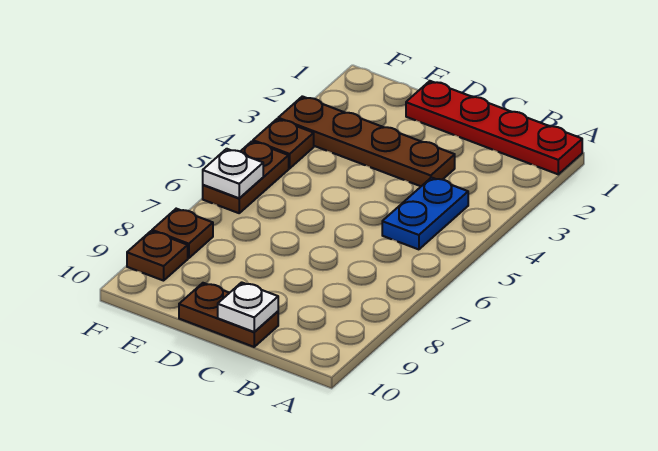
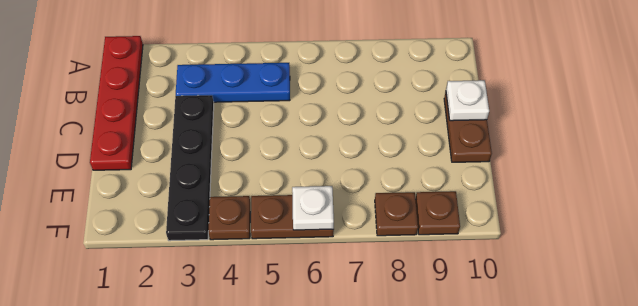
blue 1x2 plate [382,178,468,249] -> blue 1x3 plate [176,63,290,102]
brown 1x4 plate [278,96,455,186] -> black 1x4 plate [166,95,214,241]

